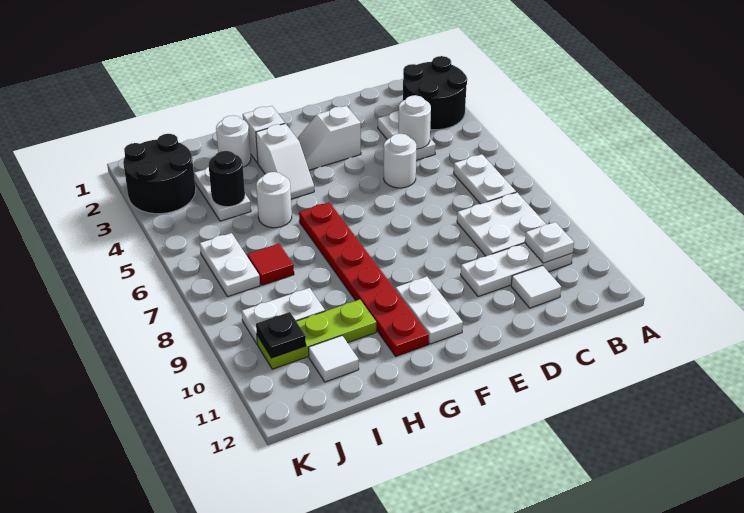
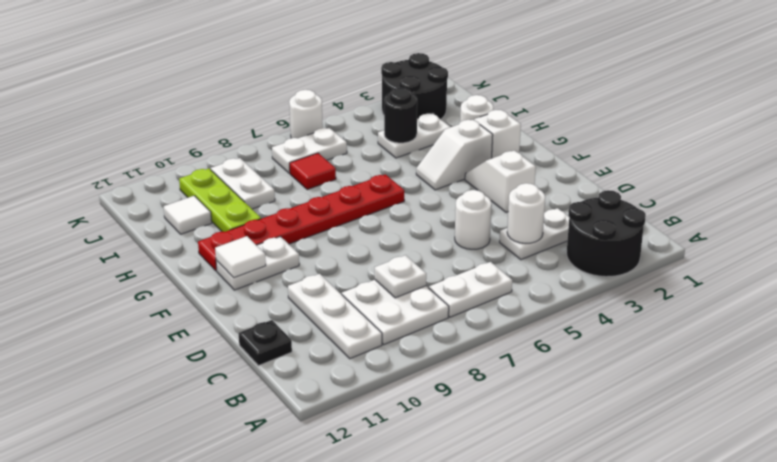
white 1x1 plate [525,222,574,263] -> white 1x1 plate moved to [375,255,426,298]
white 1x1 tile [511,265,561,308] -> white 1x1 tile moved to [215,236,266,278]
white 1x1 round brick [256,172,292,228] -> white 1x1 round brick moved to [289,90,323,138]
black 1x1 plate [256,312,306,358] -> black 1x1 plate moved to [239,320,292,366]

